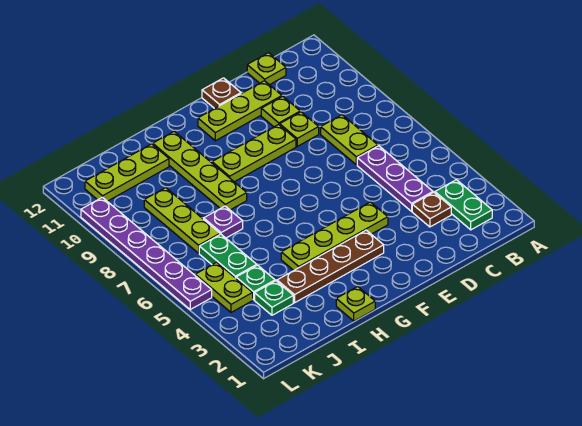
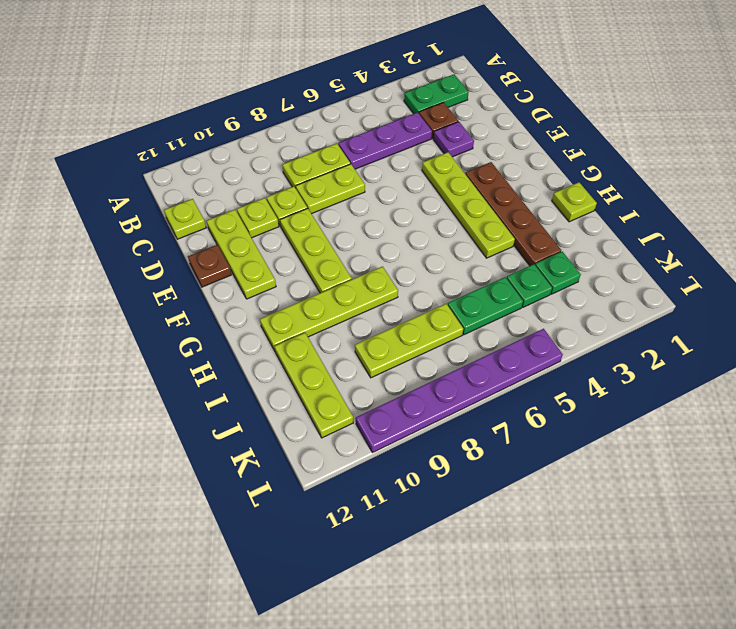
purple 1x1 plate [204,206,243,238] -> purple 1x1 plate moved to [433,122,474,157]
lime 1x2 plate [195,262,253,312] -> lime 1x2 plate moved to [296,164,365,214]

